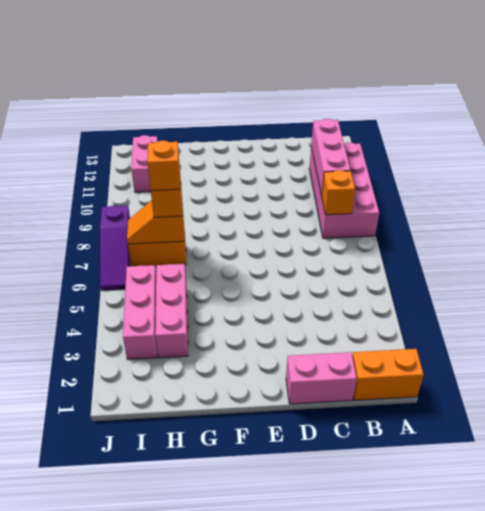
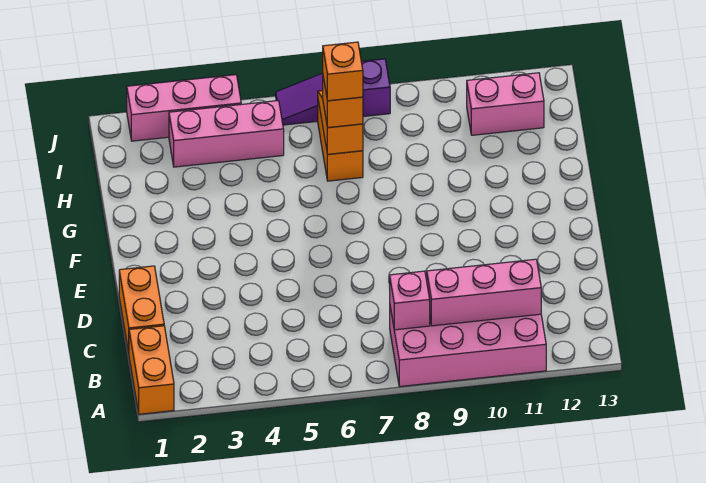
orange 1x1 brick [322,170,355,215] -> pink 1x1 brick [390,271,430,330]
pink 1x2 brick [286,352,357,404] -> orange 1x2 brick [119,266,164,352]
pink 1x3 brick [155,264,188,358] -> pink 1x3 brick moved to [127,75,241,141]

